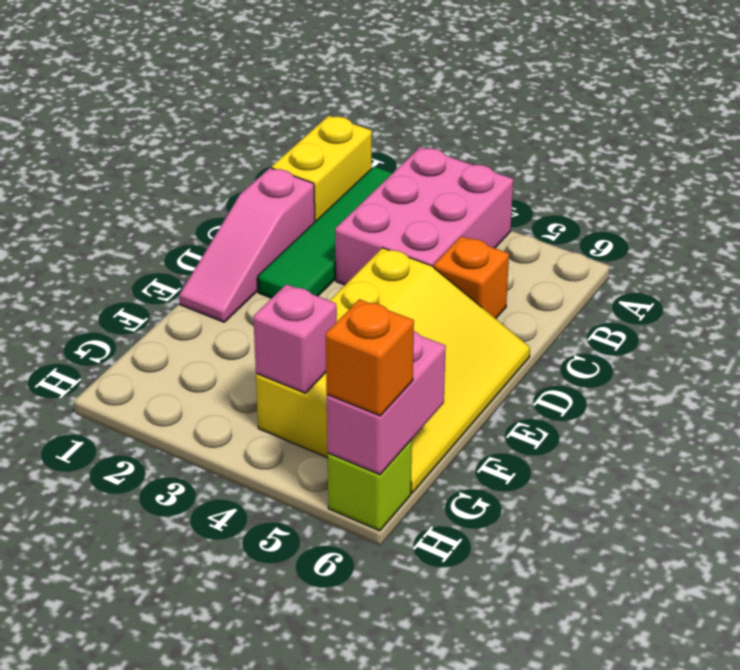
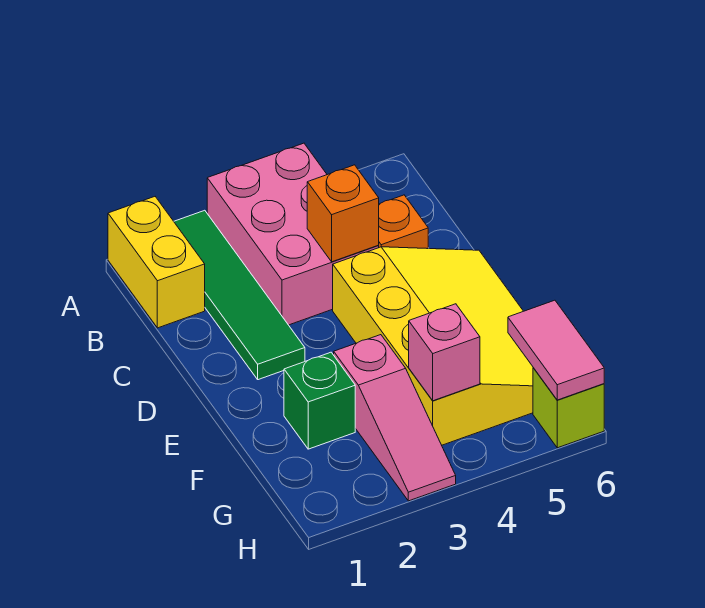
pink 1x3 slope [179,168,315,322] -> pink 1x3 slope moved to [334,335,456,501]
none -> green 1x1 brick [284,352,355,449]
pink 1x2 brick [327,331,446,475] -> pink 1x2 tile [508,300,604,400]
orange 1x1 brick [326,299,414,416] -> orange 1x1 brick moved to [307,165,379,262]

